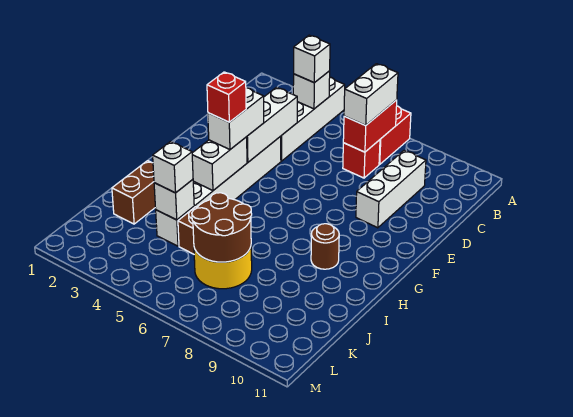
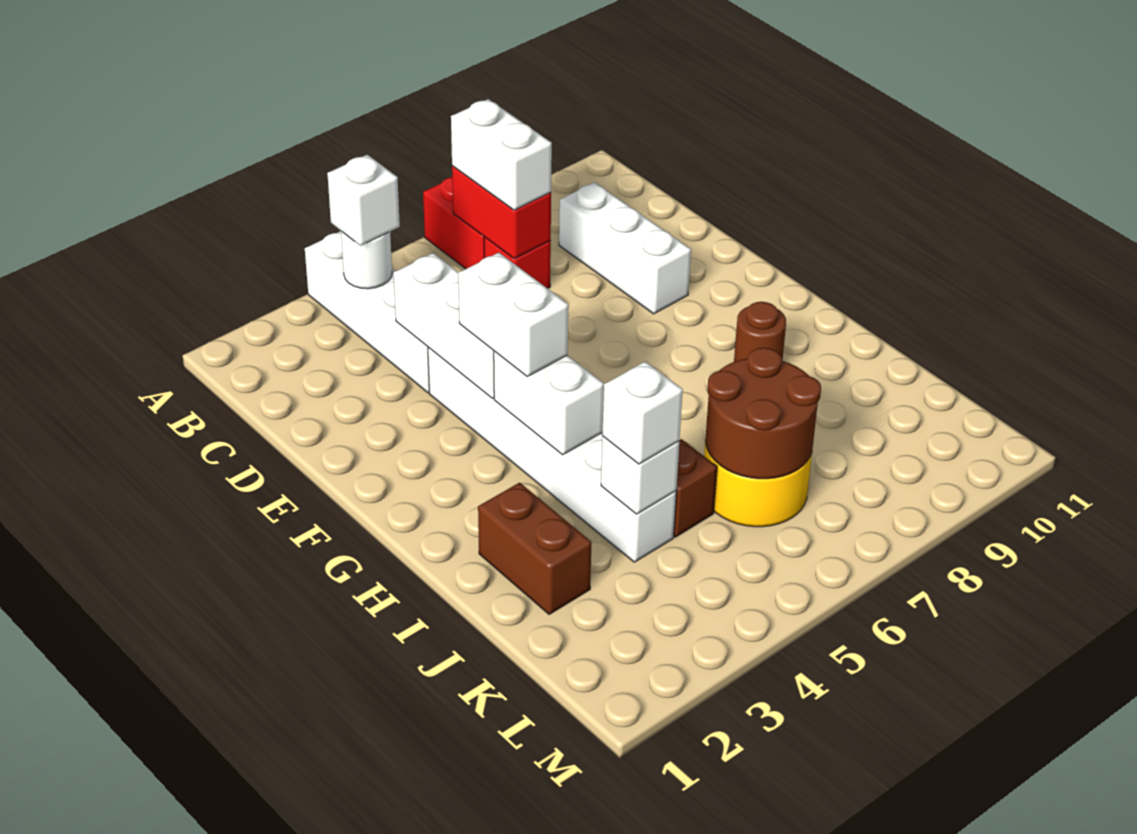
white 1x1 brick [293,71,330,109] -> white 1x1 round brick [341,231,392,289]
red 1x1 brick [207,72,246,122] -> none

